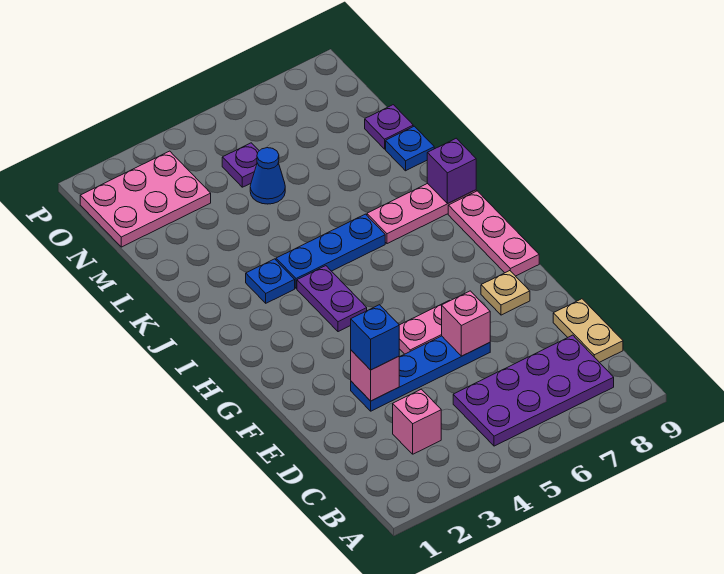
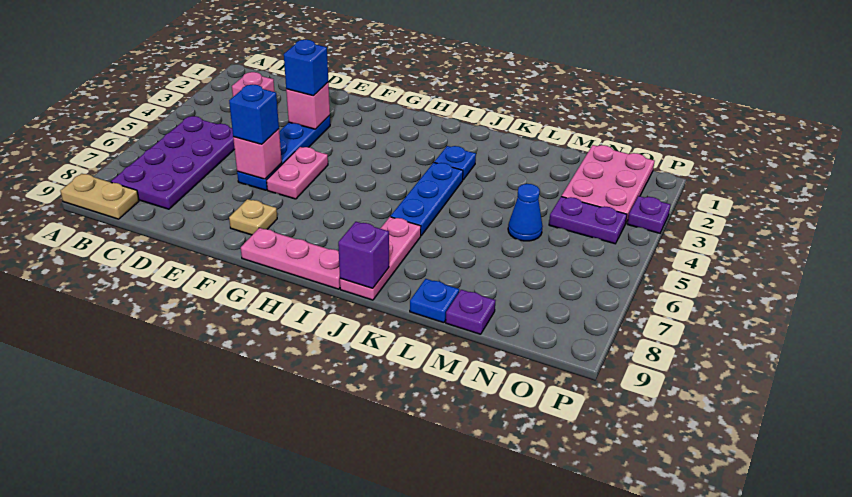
tan 1x2 plate [553,299,623,362] -> tan 1x2 plate moved to [60,174,139,219]
none -> blue 1x1 brick [229,85,279,144]
purple 1x2 plate [297,266,367,332] -> purple 1x2 plate moved to [549,197,627,244]
purple 1x1 plate [222,143,259,187] -> purple 1x1 plate moved to [627,196,671,233]

